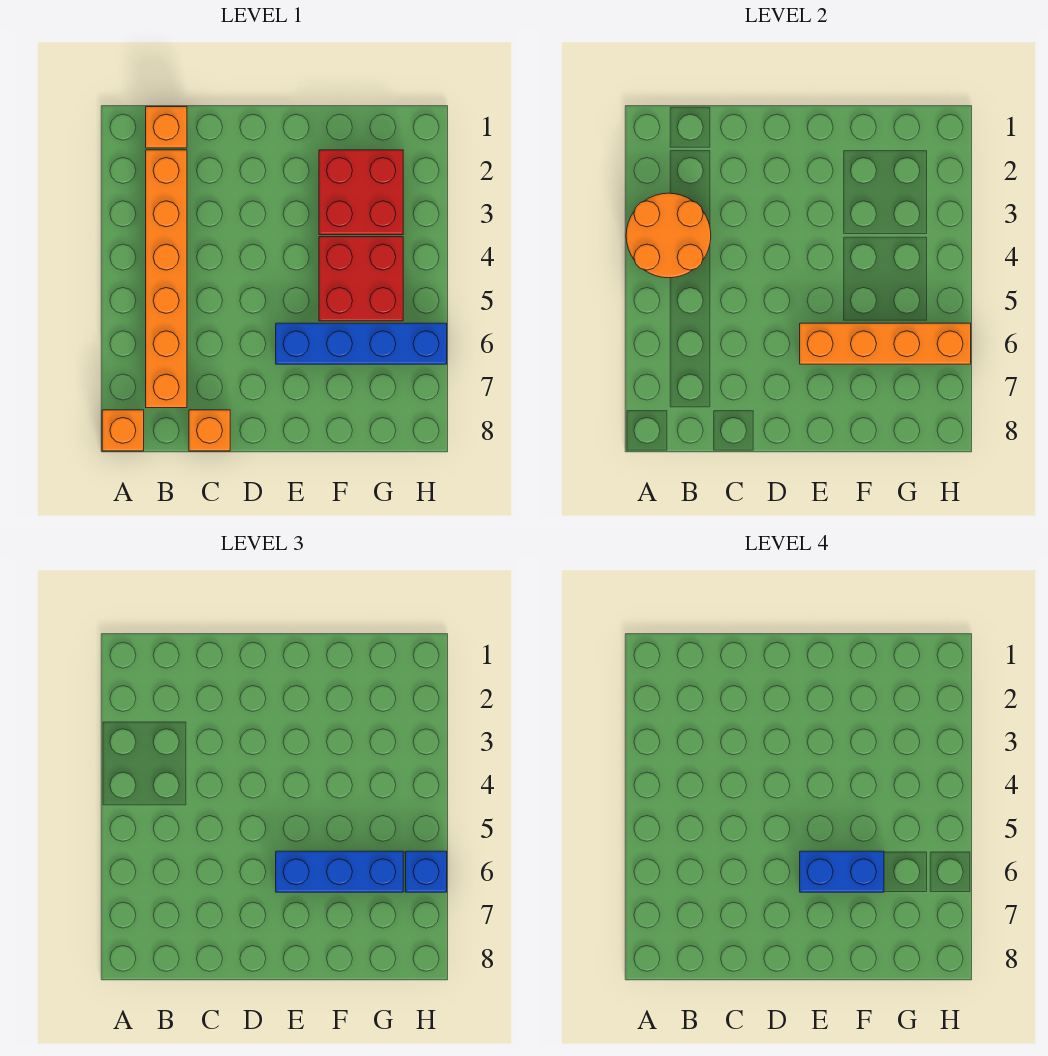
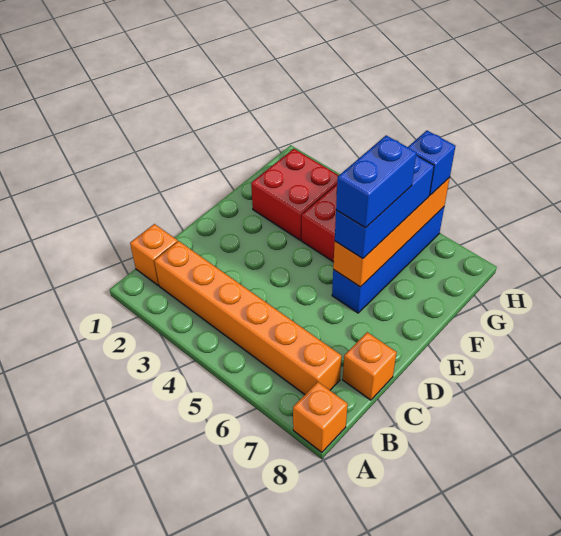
orange 2x2 round brick [626,193,711,278] -> none

